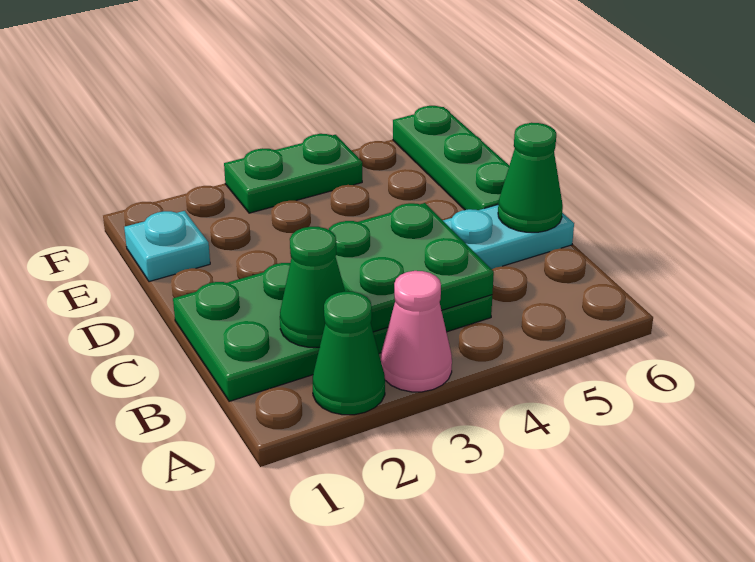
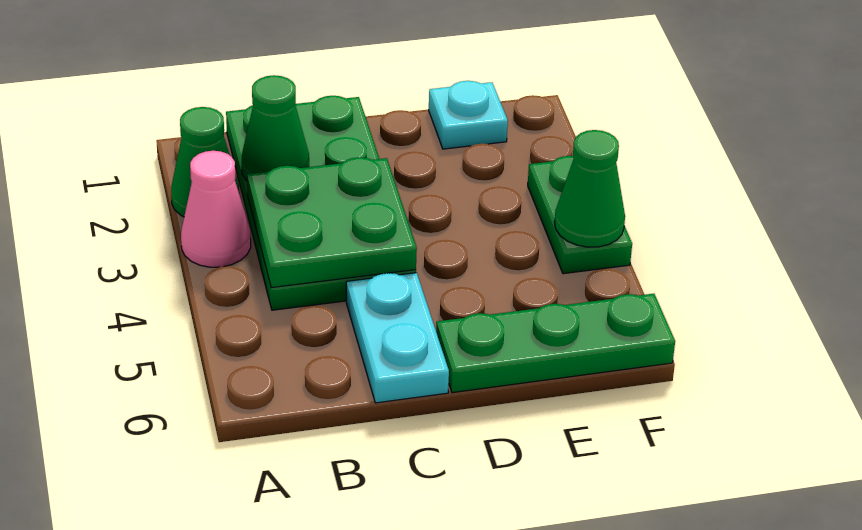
green 1x1 cone [498,123,563,232] -> green 1x1 cone moved to [555,130,625,247]

